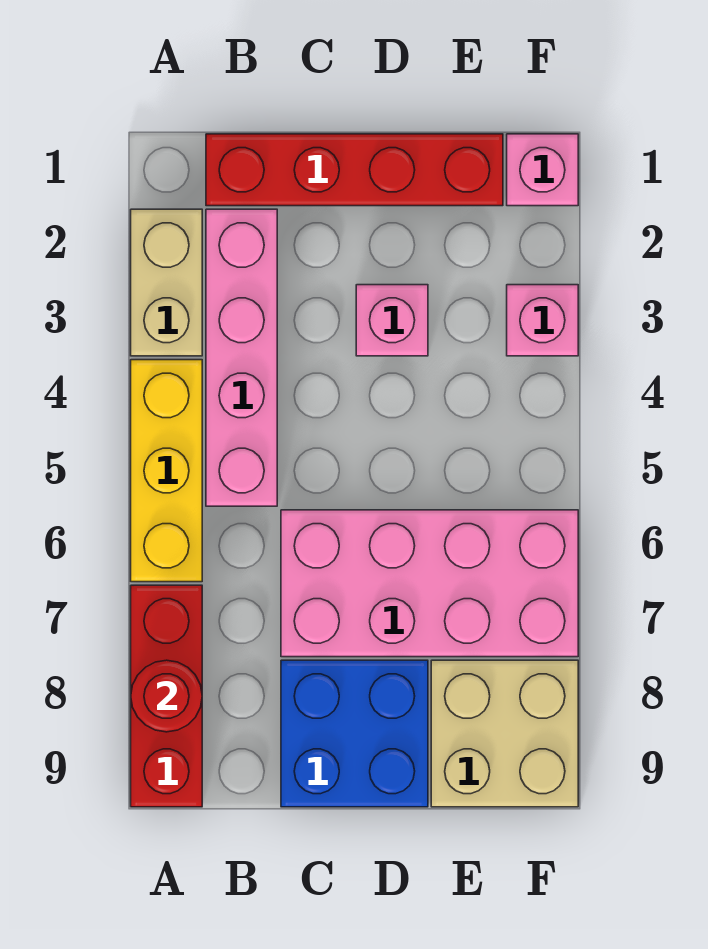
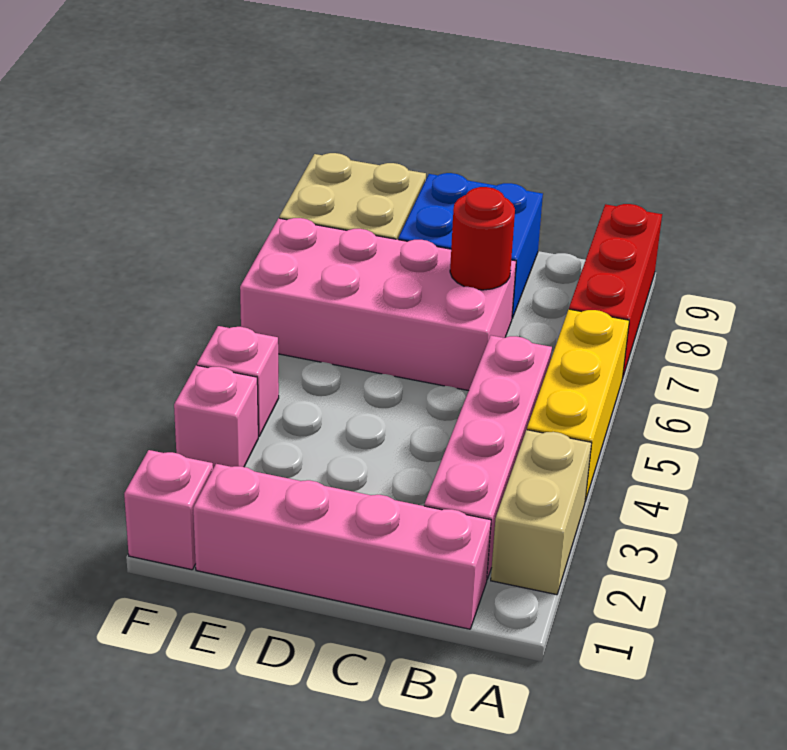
red 1x1 round brick [131,660,202,732] -> red 1x1 round brick moved to [450,187,515,290]
red 1x4 brick [206,134,503,206] -> pink 1x4 brick [193,464,491,629]
pink 1x1 brick [356,285,428,356] -> pink 1x1 brick moved to [197,326,279,436]

